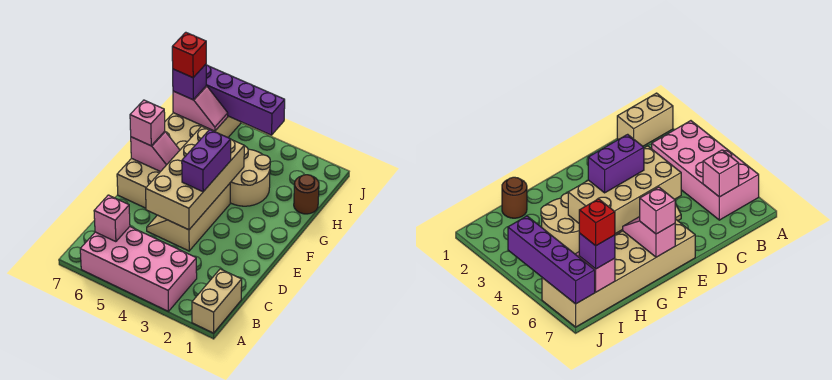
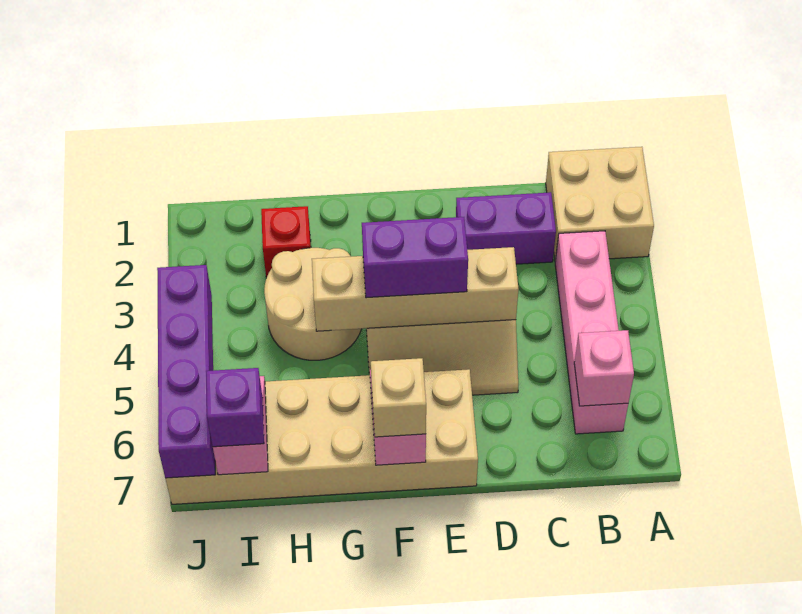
tan 1x2 brick [192,269,242,333] -> tan 2x2 brick [546,147,654,261]
pink 2x4 brick [80,227,197,311] -> pink 1x4 brick [555,231,628,434]
none -> purple 1x2 brick [456,192,556,264]
tan 2x4 brick [146,126,244,230] -> tan 1x4 brick [312,247,519,331]
pink 1x1 brick [130,100,165,146] -> tan 1x1 brick [371,358,426,437]
brown 1x1 round brick [294,175,319,214] -> none
red 1x1 brick [172,32,206,78] -> red 1x1 brick moved to [261,206,311,278]

